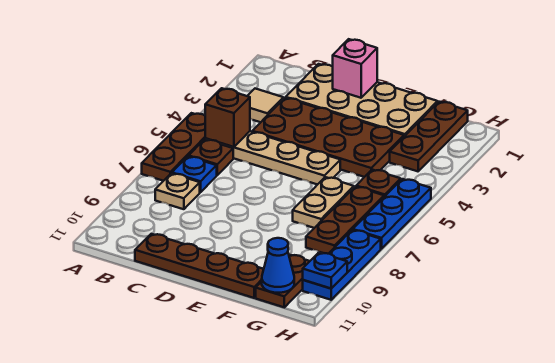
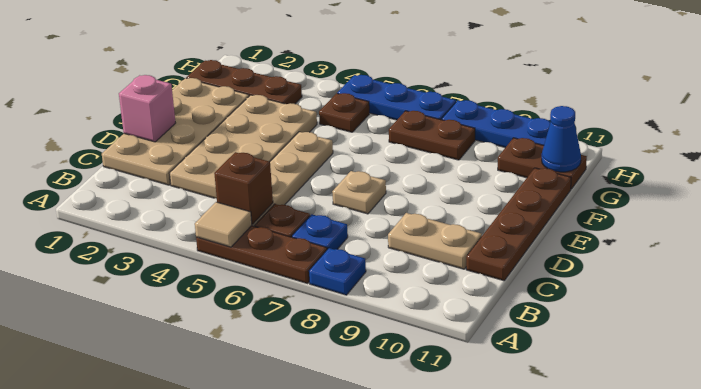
tan 1x1 tile [248,89,283,122] -> tan 1x1 tile moved to [195,202,252,247]
tan 1x1 plate [155,173,200,209] -> tan 1x1 plate moved to [332,171,386,214]
brown 2x4 plate [252,98,404,177] -> tan 2x4 plate [169,95,317,199]
tan 1x2 plate [293,177,354,228] -> tan 1x2 plate moved to [388,213,482,269]
brown 1x3 plate [306,187,384,254] -> brown 1x2 plate [389,111,475,160]
blue 1x1 plate [303,253,347,288] -> blue 1x1 plate moved to [309,248,366,295]

